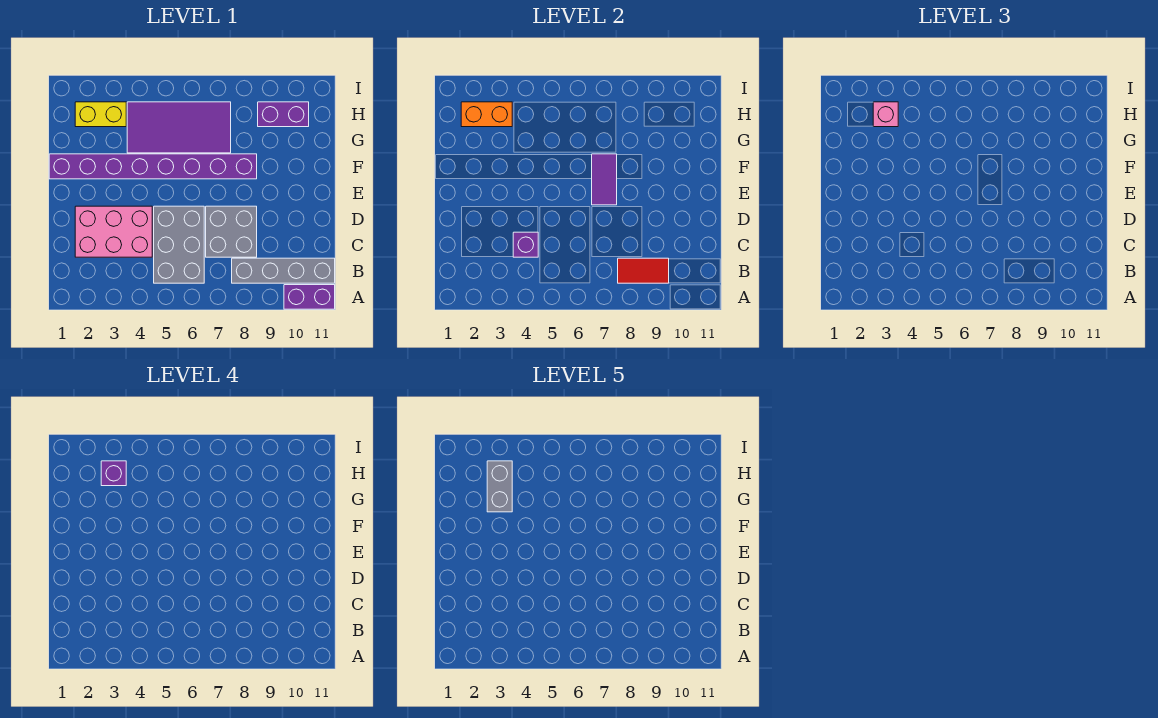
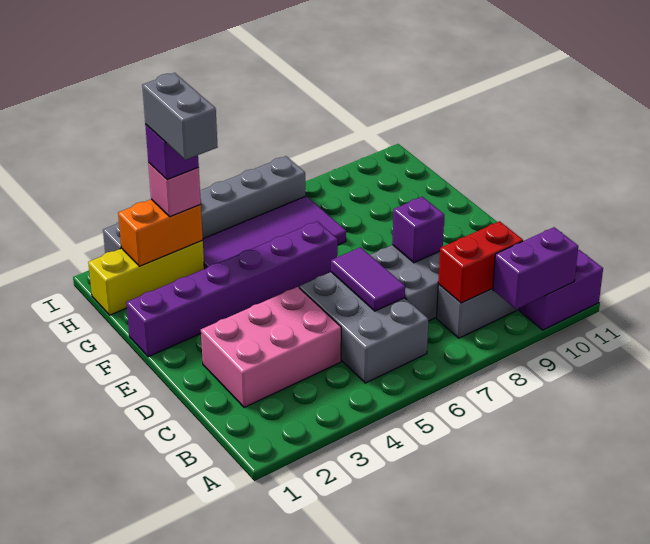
red 1x2 tile [618,258,669,283] -> red 1x2 brick [438,221,523,303]
purple 1x1 brick [513,232,538,257] -> purple 1x1 brick moved to [392,197,444,263]
purple 1x2 tile [592,154,617,205] -> purple 1x2 tile moved to [331,247,405,311]
purple 1x8 brick [49,154,257,179] -> purple 1x6 brick [126,221,338,357]
yellow 1x2 brick [75,102,126,127] -> yellow 1x3 brick [88,241,204,315]
purple 1x2 brick [258,102,309,127] -> purple 1x2 brick moved to [492,227,578,309]
none -> grey 1x6 brick [103,156,305,253]

